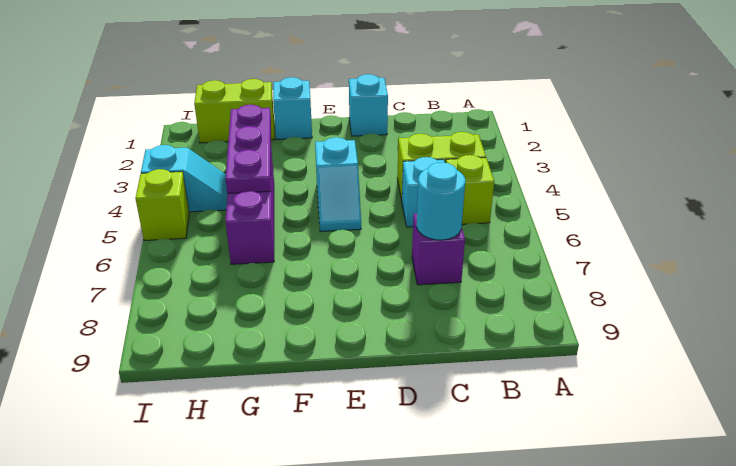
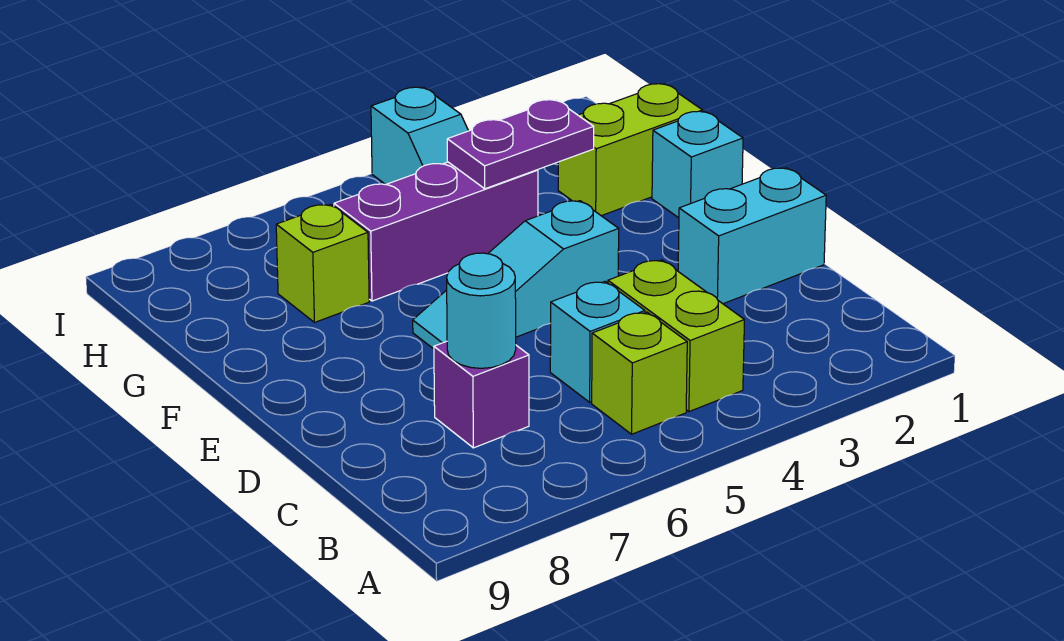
cyan 1x1 brick [349,74,388,136] -> cyan 1x2 brick [678,168,826,304]
cyan 1x2 slope [315,137,361,232] -> cyan 1x3 slope [413,201,619,349]
lime 1x2 brick [194,79,274,143] -> lime 1x2 brick turned to [558,84,703,216]
purple 1x3 plate [226,105,271,193] -> purple 1x2 plate [447,100,594,189]
lime 1x1 brick [135,169,189,240] -> lime 1x1 brick moved to [276,204,369,322]

